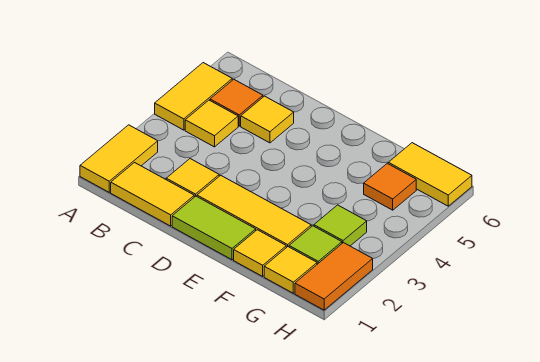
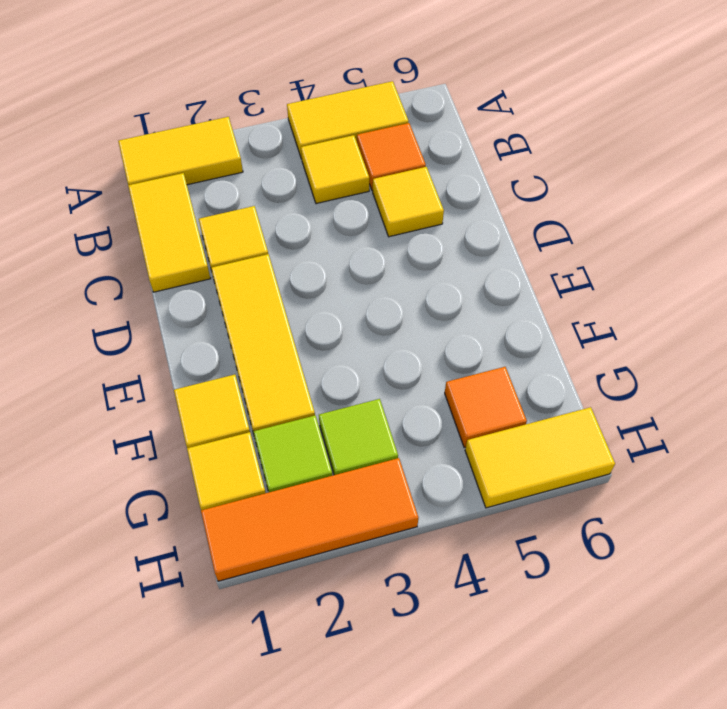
lime 1x2 tile [172,196,256,260] -> none
yellow 1x2 tile [388,143,472,206] -> yellow 1x2 tile turned to [465,407,615,508]
orange 1x2 tile [295,243,373,310] -> orange 1x3 tile [201,458,418,581]

